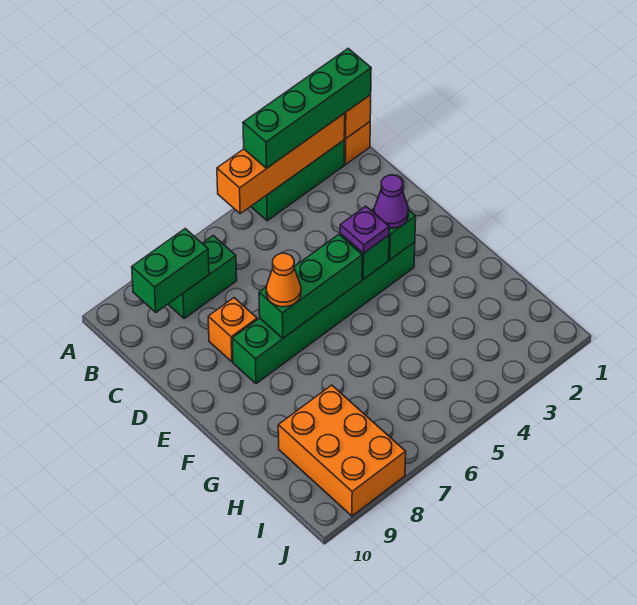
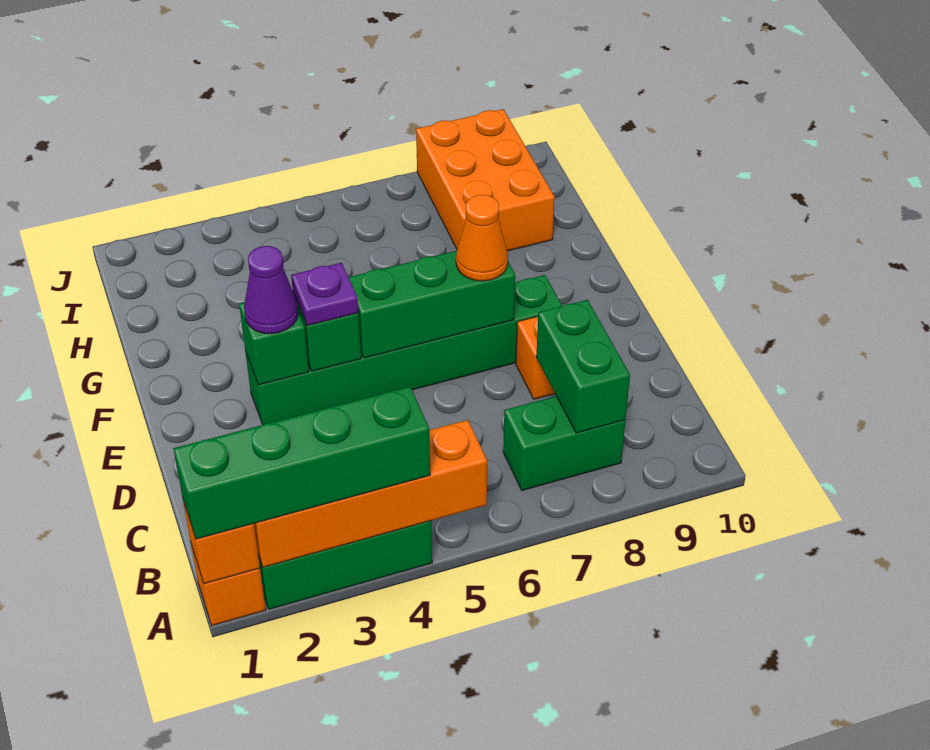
green 1x2 brick [132,229,209,312] -> green 1x2 brick turned to [536,300,630,433]

